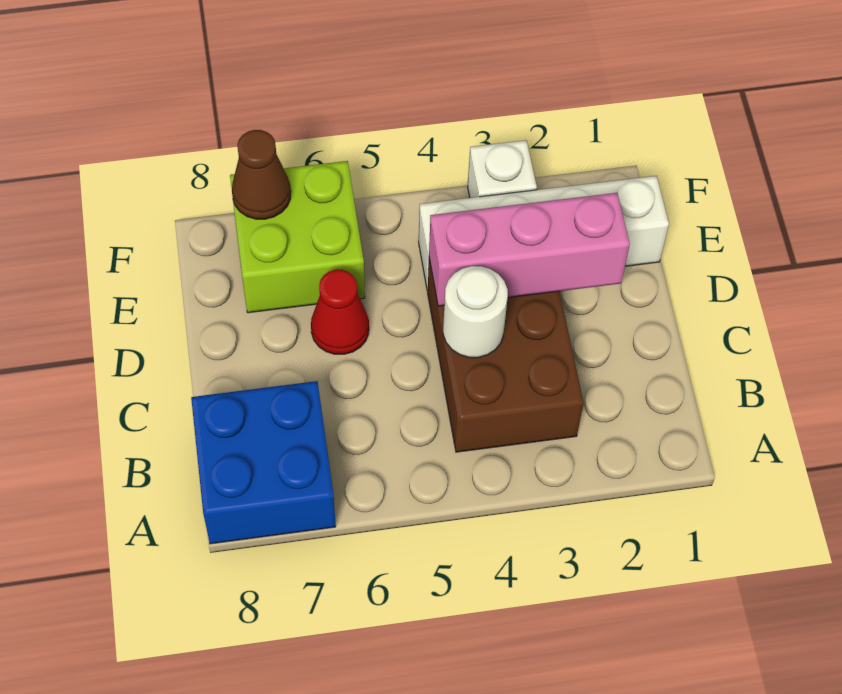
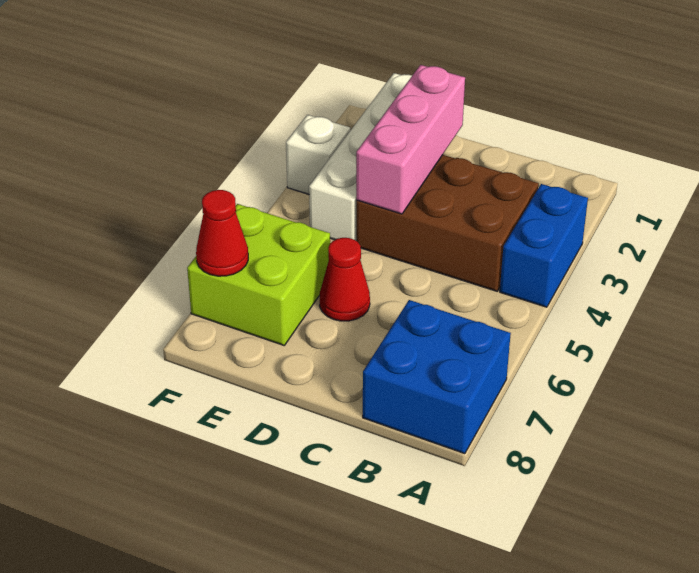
none -> blue 1x2 brick [500,184,588,307]
white 1x1 round brick [443,266,508,358] -> none
brown 1x1 cone [232,130,291,219] -> red 1x1 cone [196,190,248,276]

